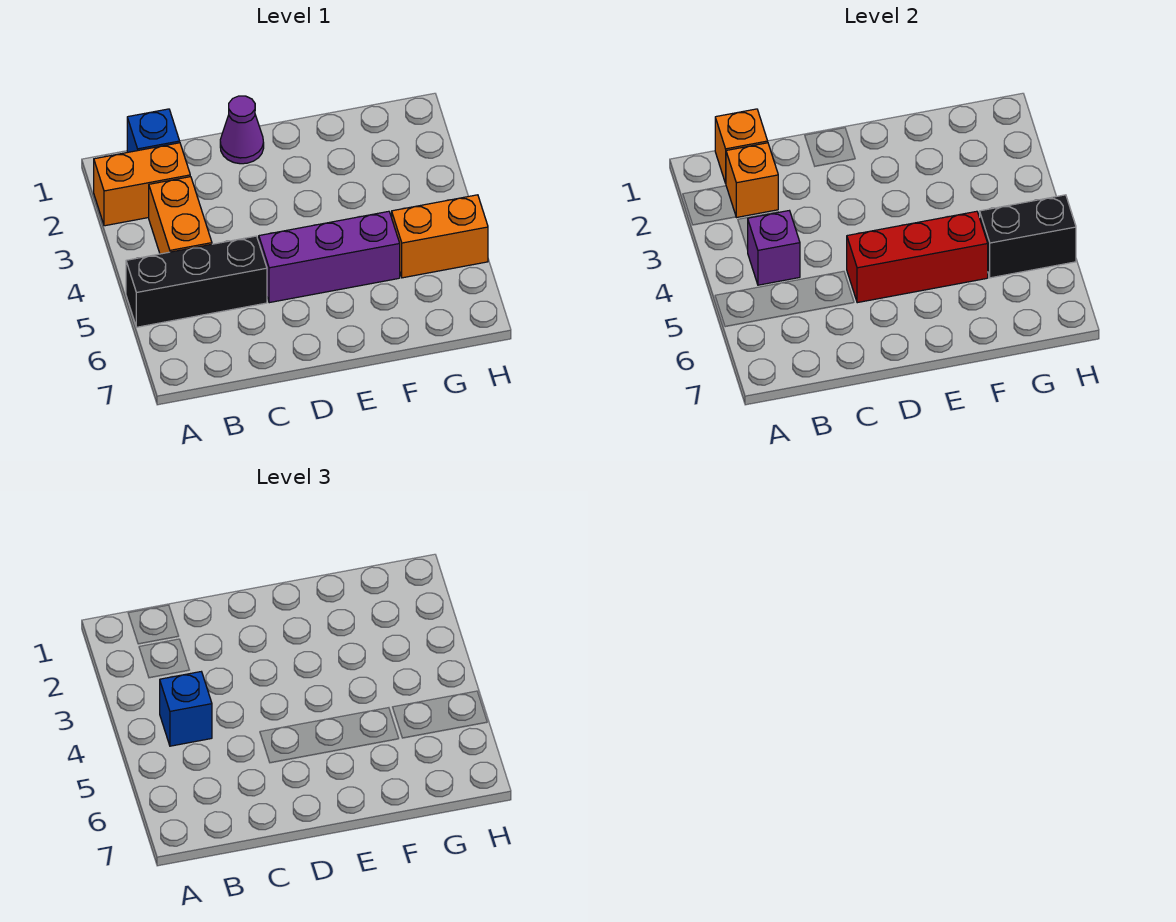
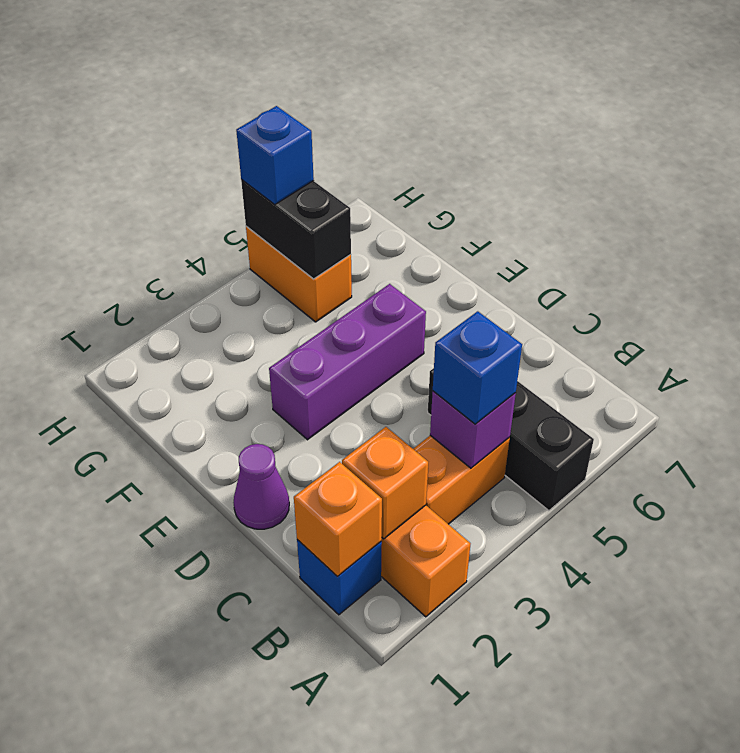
purple 1x3 brick [259,211,400,303] -> purple 1x3 brick turned to [269,284,426,440]
red 1x3 brick [847,211,988,303] -> none
none -> blue 1x1 brick [236,106,314,205]

